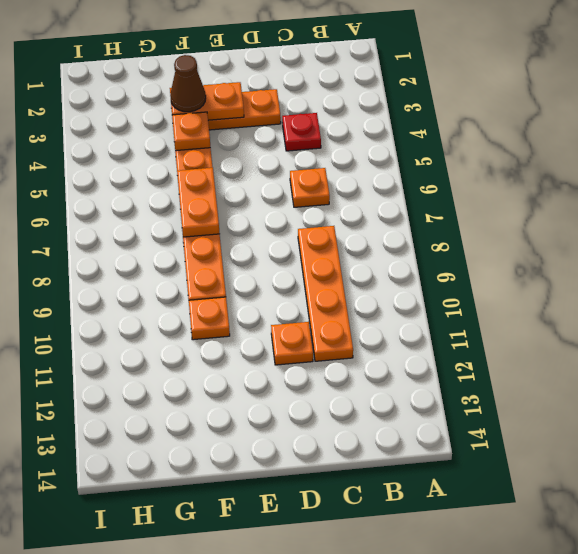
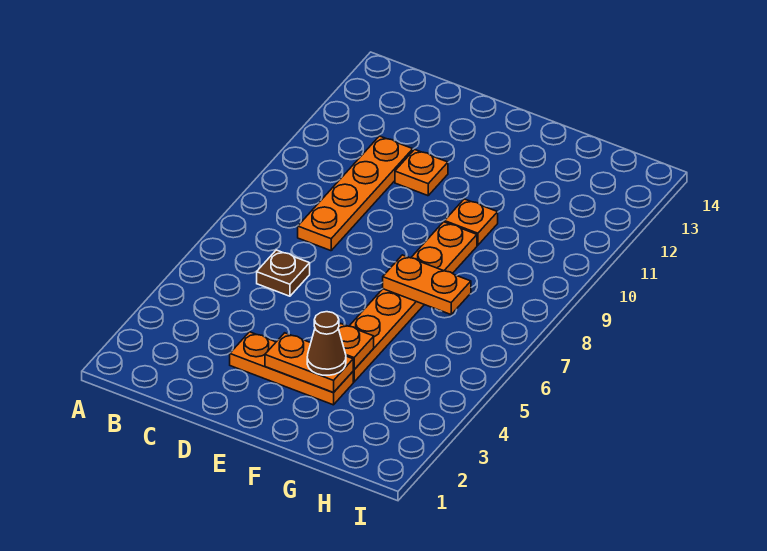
red 1x1 plate [282,113,321,151] -> none
orange 1x1 plate [290,168,330,207] -> brown 1x1 plate [257,250,310,296]
orange 1x2 plate [177,168,220,237] -> orange 1x2 plate turned to [383,255,471,314]

